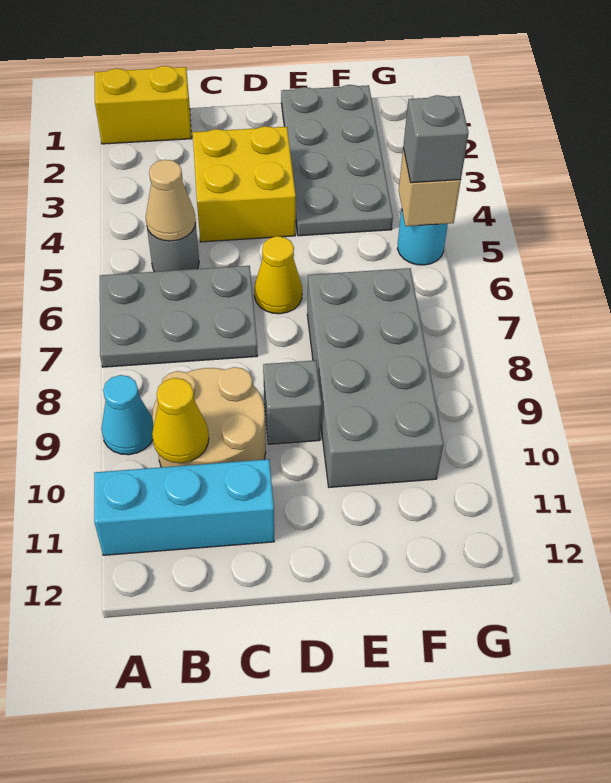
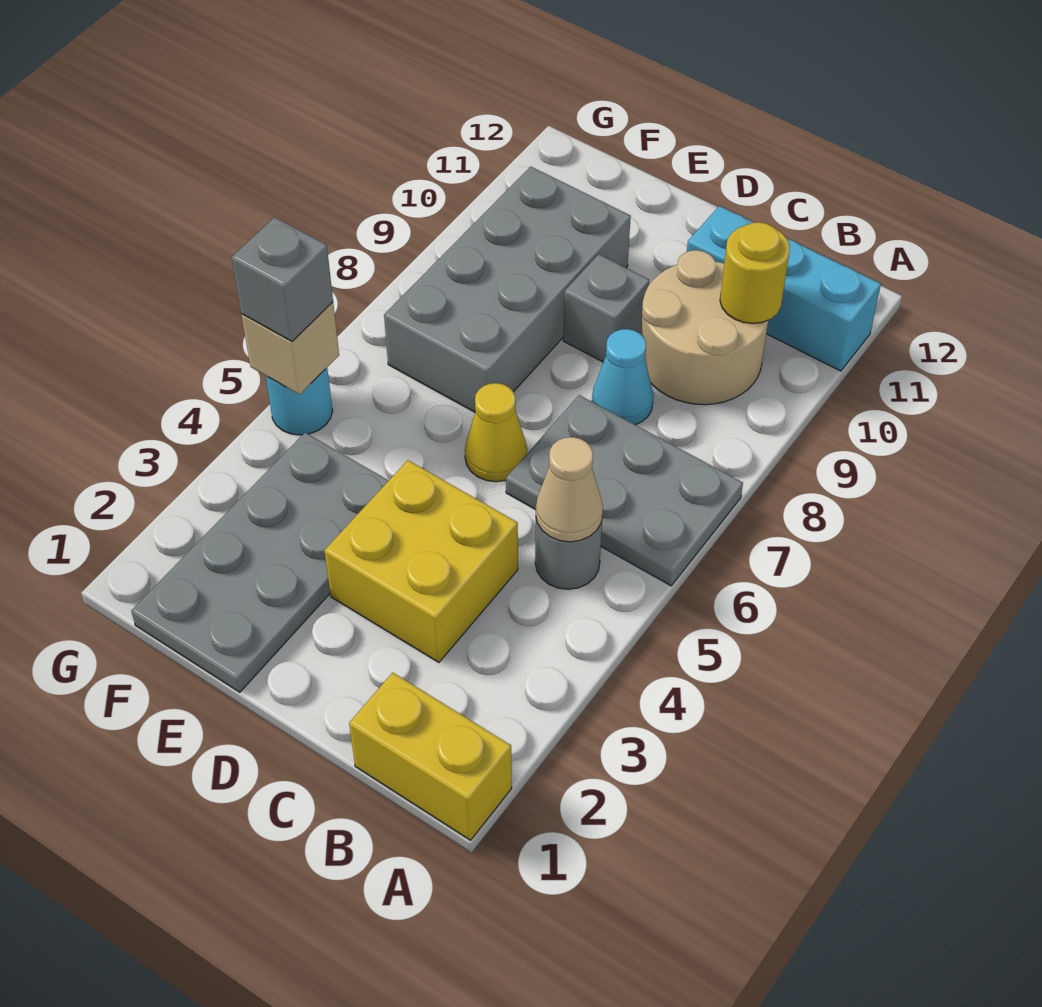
cyan 1x1 cone [101,375,154,455] -> cyan 1x1 cone moved to [592,329,654,425]
yellow 1x1 cone [152,378,209,463] -> yellow 1x1 round brick [720,222,790,323]

